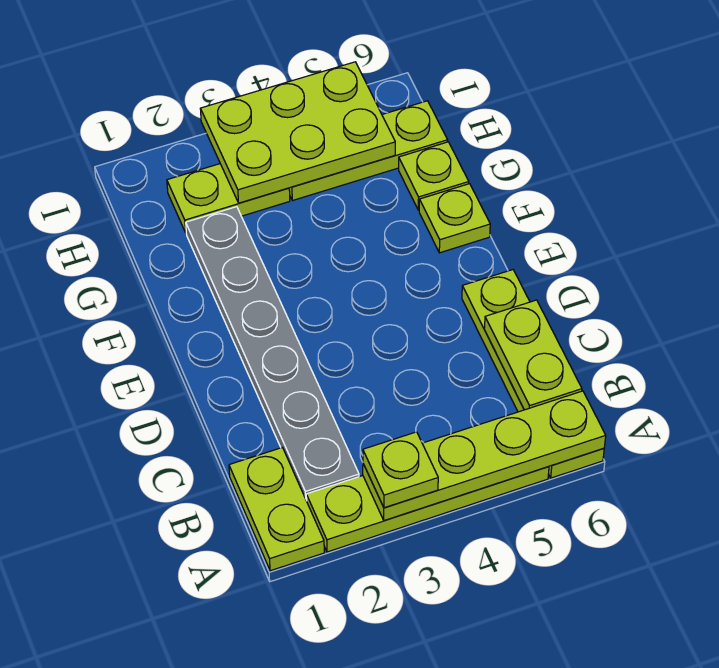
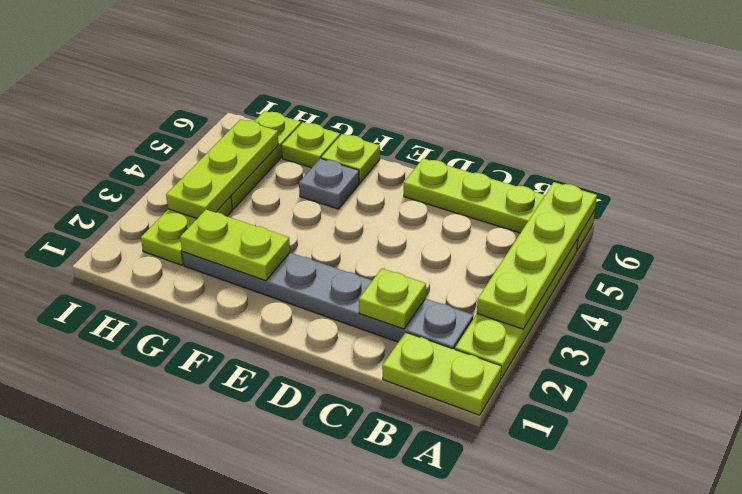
lime 1x1 plate [363,432,438,508] -> lime 1x1 plate moved to [359,268,426,329]
lime 1x2 plate [484,300,582,410] -> lime 1x2 plate moved to [180,210,290,281]
none -> grey 1x1 plate [299,158,359,209]
lime 2x3 plate [200,62,395,203] -> lime 1x3 plate [166,120,279,218]

